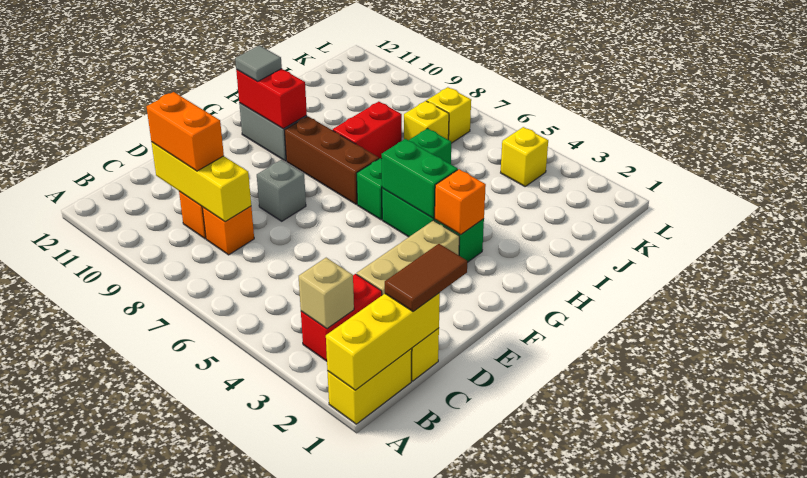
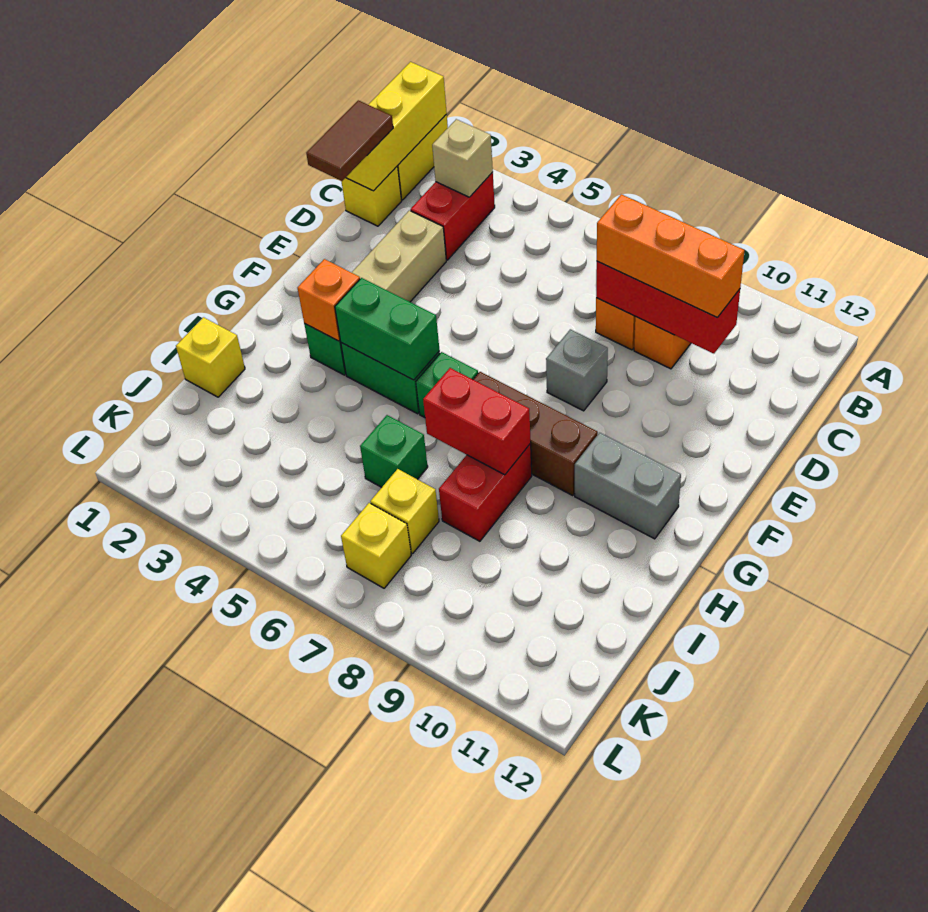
yellow 1x3 brick [151,142,251,222] -> red 1x3 brick [596,261,740,354]
orange 1x2 brick [147,92,224,171] -> orange 1x3 brick [597,194,744,317]
red 1x2 brick [236,69,307,128] -> red 1x2 brick moved to [423,368,531,475]
grey 1x1 tile [235,45,282,81] -> none
yellow 1x1 brick [501,127,548,186] -> yellow 1x1 brick moved to [176,317,245,397]

